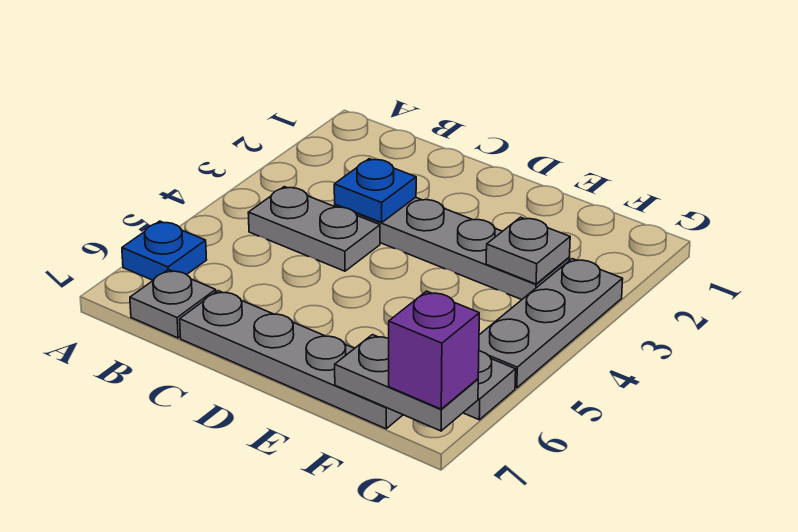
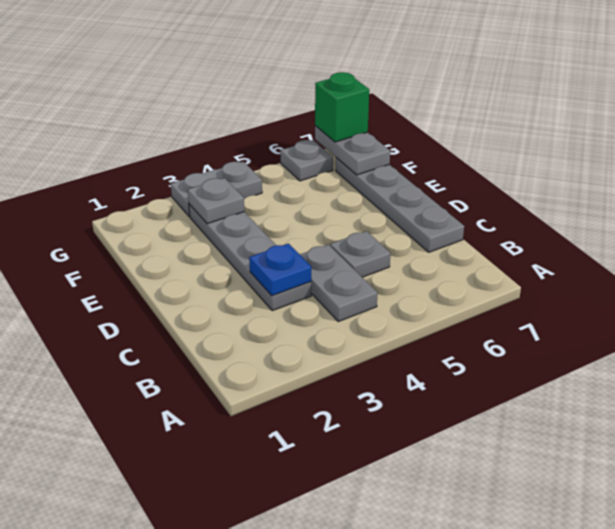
blue 1x1 plate [122,221,207,280] -> none
grey 1x1 plate [130,269,216,338] -> grey 1x1 plate moved to [330,231,390,277]
grey 1x3 plate [479,259,623,388] -> grey 1x2 plate [171,162,262,216]
purple 1x1 brick [389,291,479,409] -> green 1x1 brick [315,72,369,142]

